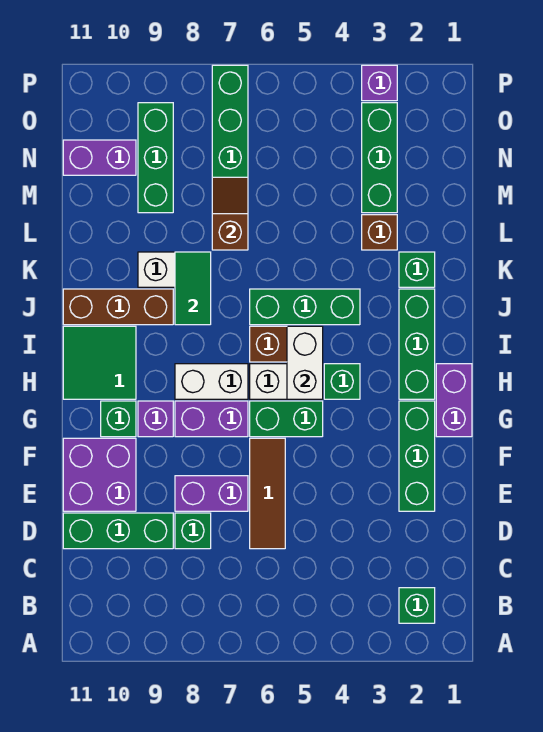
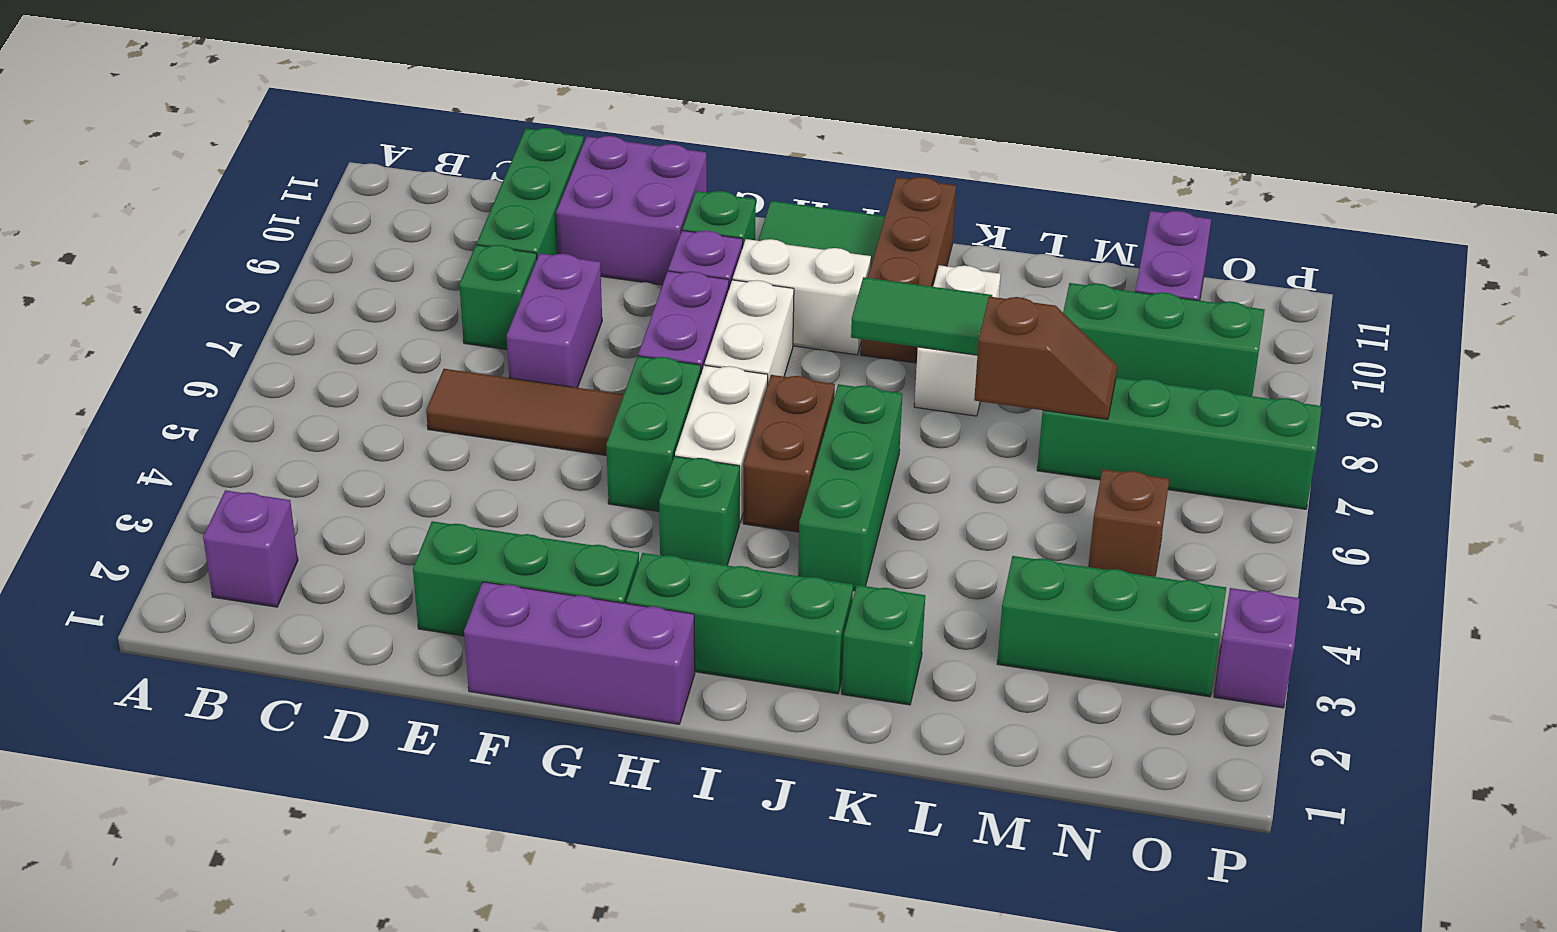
green 1x1 brick [399,588,435,623] -> purple 1x1 brick [203,490,298,607]
purple 1x2 brick [436,364,472,437] -> purple 1x3 brick [464,582,695,724]
white 1x2 brick [287,326,323,399] -> white 1x2 brick moved to [733,239,871,355]
brown 1x1 brick [362,215,397,250] -> brown 1x1 brick moved to [1088,469,1169,577]

